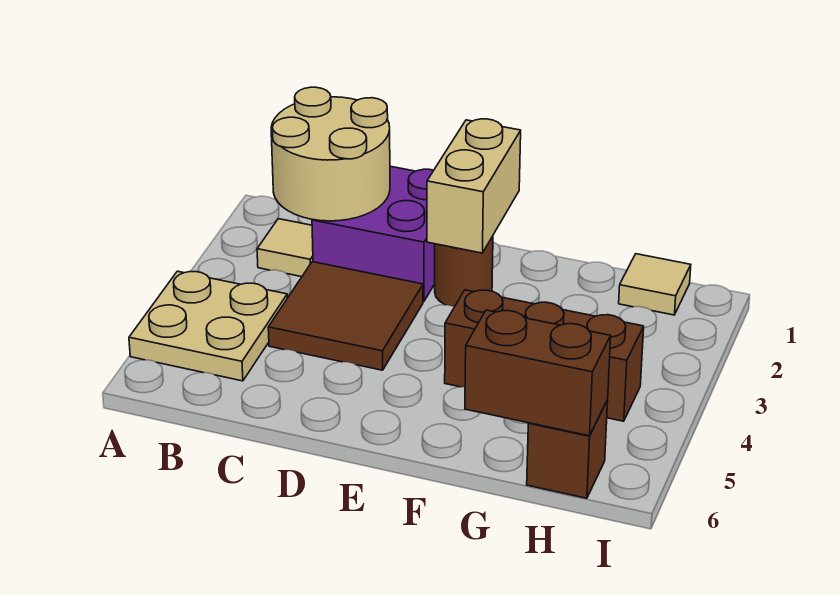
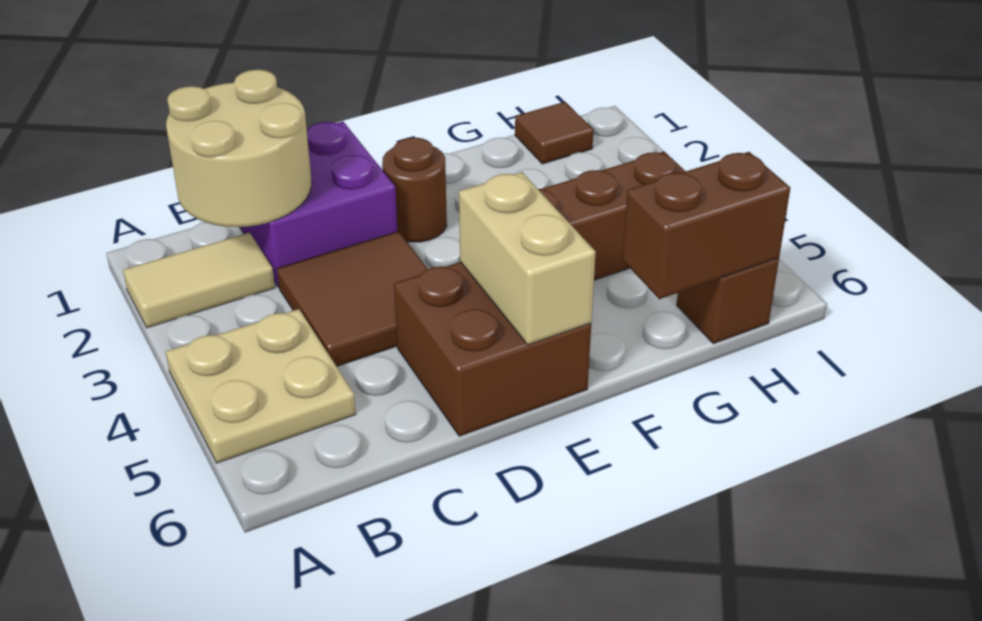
tan 1x1 tile [257,219,313,277] -> tan 1x2 tile [123,233,275,328]
none -> brown 2x2 brick [394,262,591,436]
tan 1x2 brick [427,119,521,253] -> tan 1x2 brick moved to [459,172,596,345]
tan 1x1 tile [619,254,691,315] -> brown 1x1 tile [515,102,593,164]

